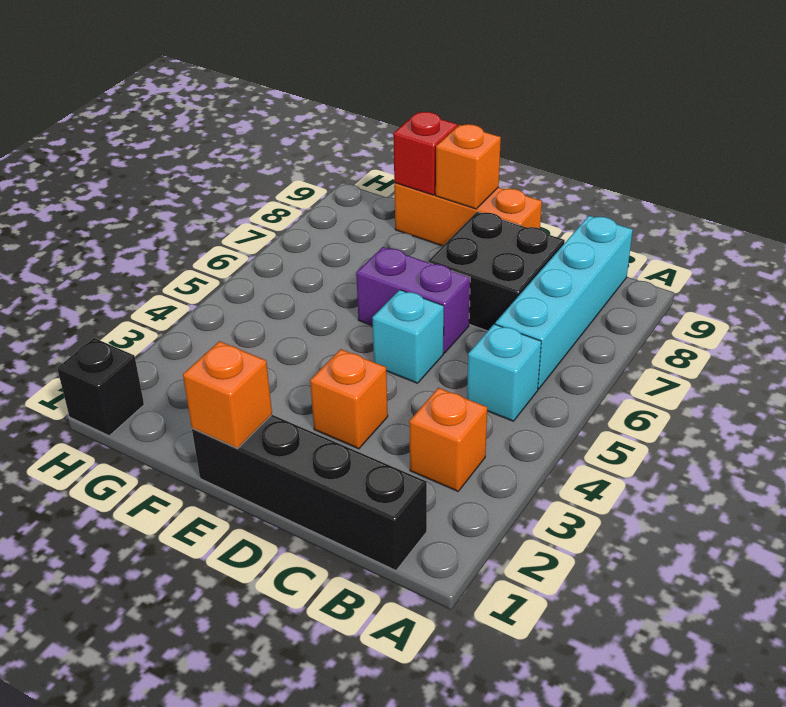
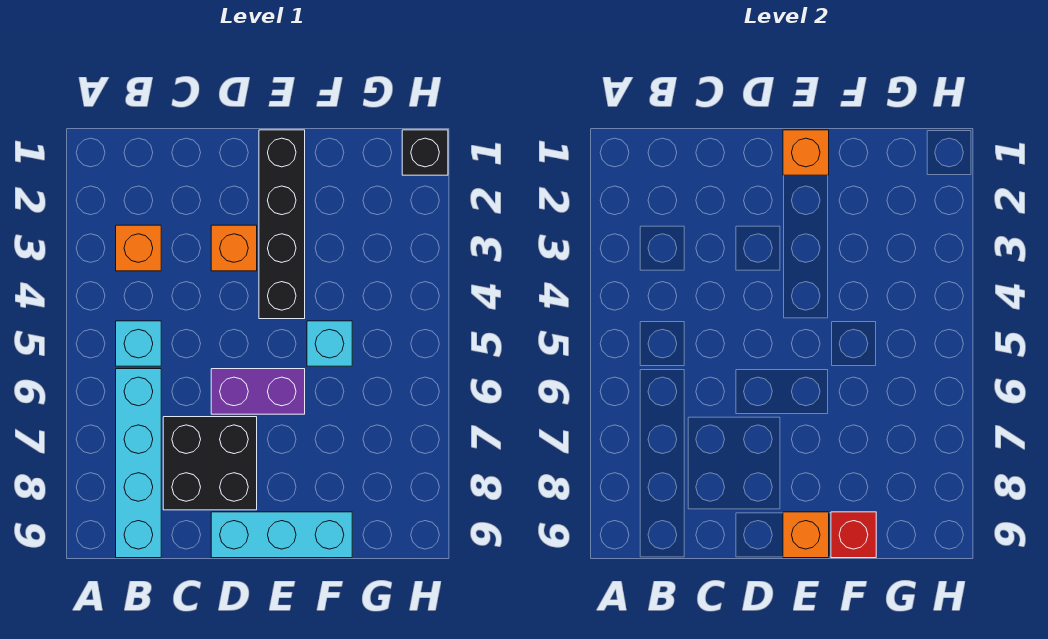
black 1x4 brick [192,415,427,570] -> black 1x4 brick turned to [259,130,305,319]
cyan 1x1 brick [372,290,444,383] -> cyan 1x1 brick moved to [307,321,352,366]
orange 1x3 brick [394,183,542,246] -> cyan 1x3 brick [211,512,352,558]

